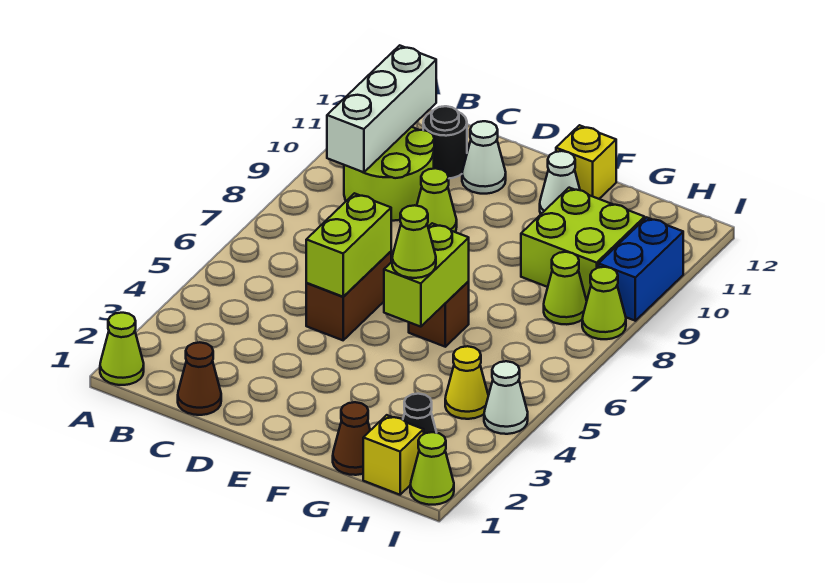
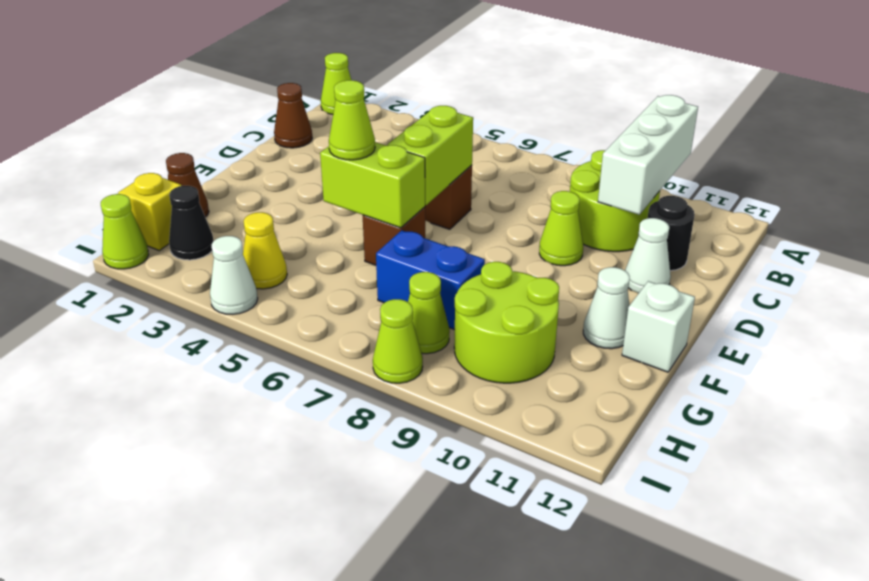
white 1x3 brick [327,45,436,172] -> white 1x3 brick turned to [598,95,698,215]
lime 1x2 brick [306,193,391,297] -> lime 1x2 brick turned to [387,106,473,205]
yellow 1x1 brick [556,125,616,199] -> white 1x1 brick [622,281,695,372]
lime 2x2 brick [521,188,645,301] -> lime 2x2 round brick [454,262,559,383]
blue 1x2 brick [599,217,683,321] -> blue 1x2 brick moved to [376,230,485,330]

